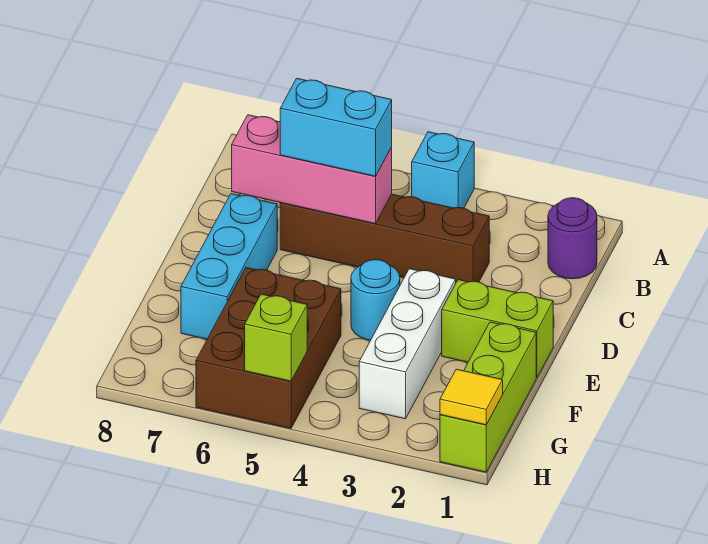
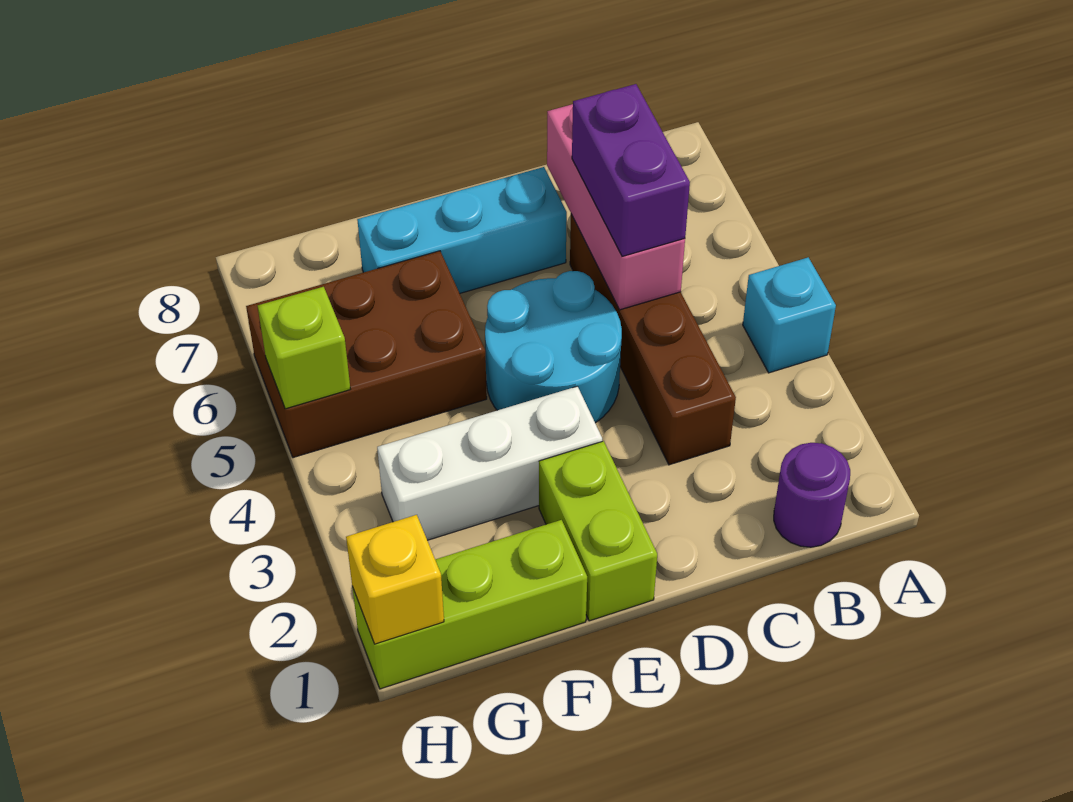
cyan 1x2 brick [280,78,392,176] -> purple 1x2 brick [572,84,690,256]
cyan 1x1 round brick [351,260,400,340] -> cyan 2x2 round brick [485,271,622,423]
yellow 1x1 tile [440,369,503,425] -> yellow 1x1 brick [346,515,444,644]

